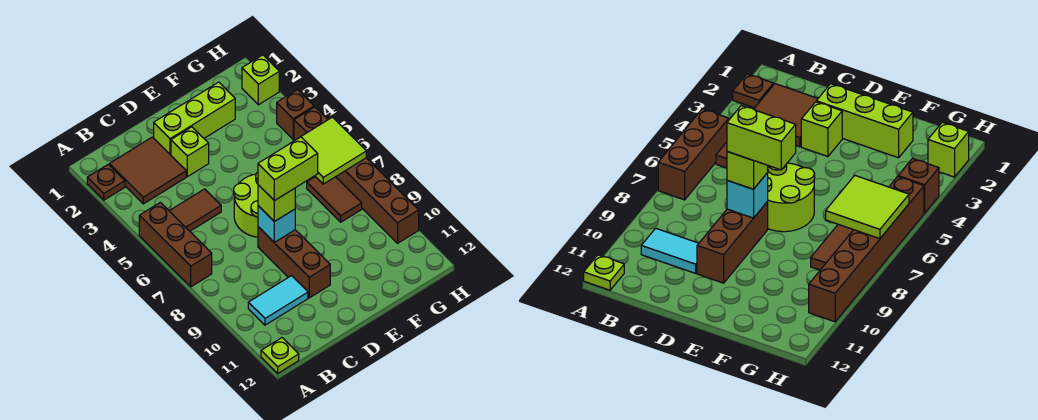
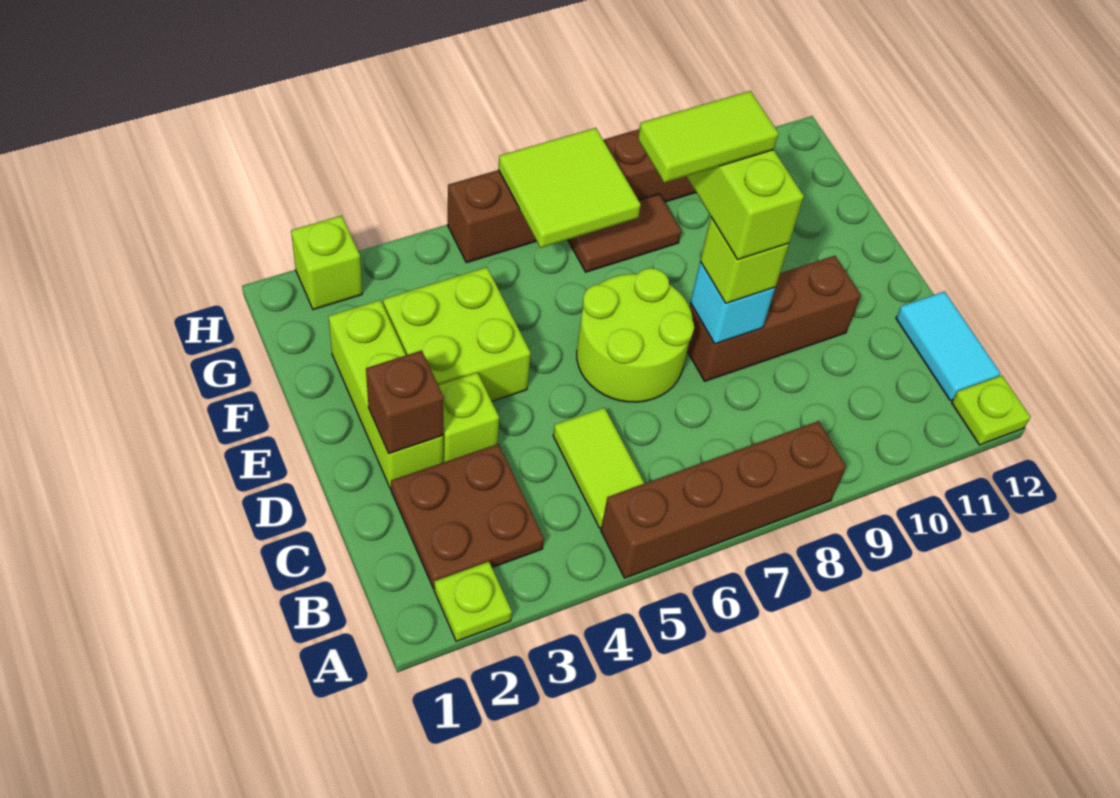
brown 1x1 plate [87,164,125,200] -> lime 1x1 plate [434,562,512,641]
brown 1x3 brick [139,202,212,287] -> brown 1x4 brick [601,421,846,578]
brown 2x2 tile [109,137,186,204] -> brown 2x2 plate [391,444,544,589]
brown 1x2 tile [169,189,221,231] -> lime 1x2 tile [553,408,645,528]
cyan 1x2 tile [248,276,308,325] -> cyan 1x2 tile moved to [896,292,1000,401]
none -> lime 2x2 brick [383,267,531,401]
none -> lime 1x2 tile [638,91,779,183]
brown 1x1 brick [277,90,314,139] -> brown 1x1 brick moved to [366,350,444,454]

